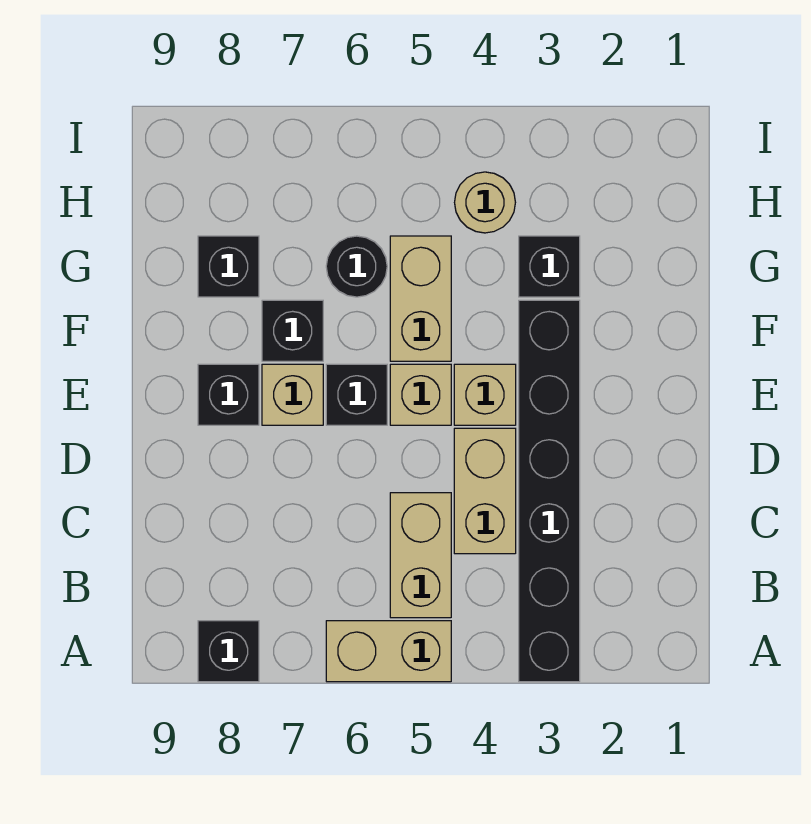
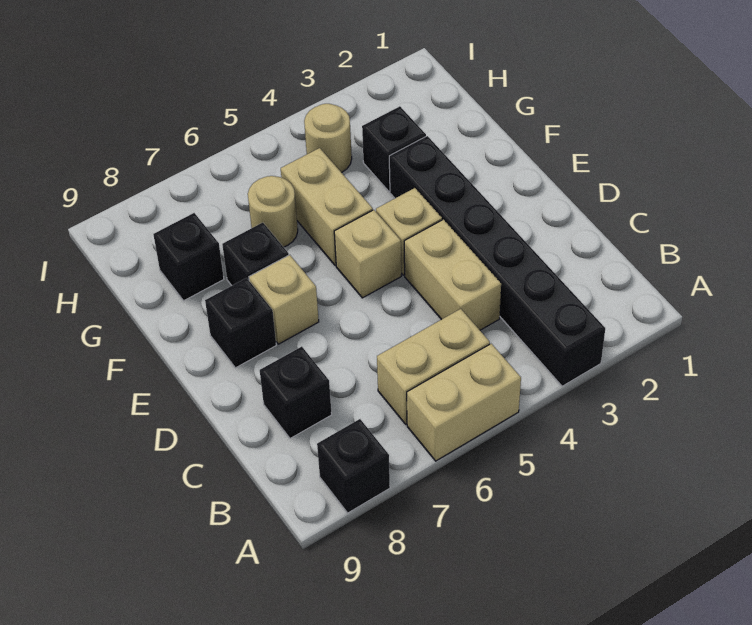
tan 1x2 brick [390,493,451,618] -> tan 1x2 brick turned to [377,309,490,424]
black 1x1 brick [326,364,387,425] -> black 1x1 brick moved to [260,347,332,438]
black 1x1 round brick [326,236,387,297] -> tan 1x1 round brick [248,176,298,247]

